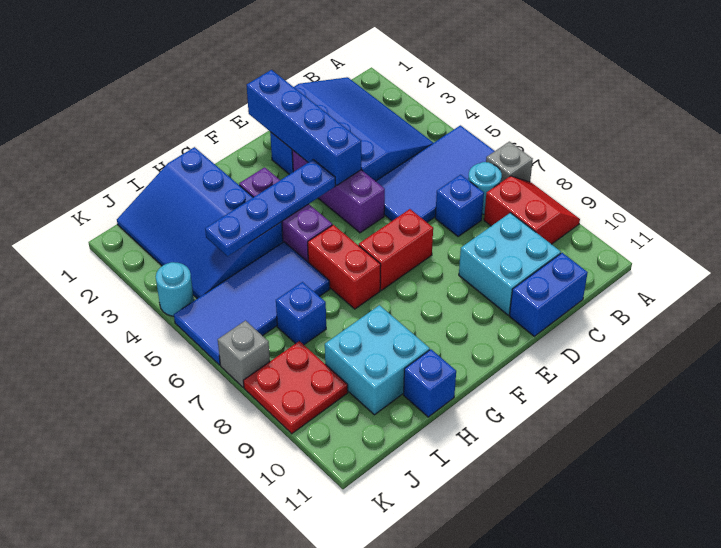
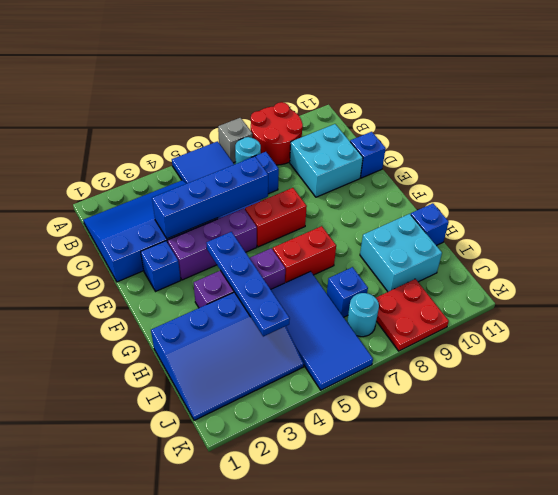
red 2x2 slope [484,176,580,244] -> red 2x2 round brick [251,102,303,165]
blue 1x2 brick [510,253,588,336] -> blue 1x1 brick [350,132,386,178]
blue 1x4 brick [247,70,361,186] -> blue 1x4 brick moved to [152,157,268,239]
red 1x2 brick [359,209,433,290] -> red 1x2 brick turned to [245,188,307,247]
cyan 1x1 round brick [156,262,194,316] -> cyan 1x1 round brick moved to [347,293,379,337]
grey 1x1 brick [218,321,270,387] -> none

